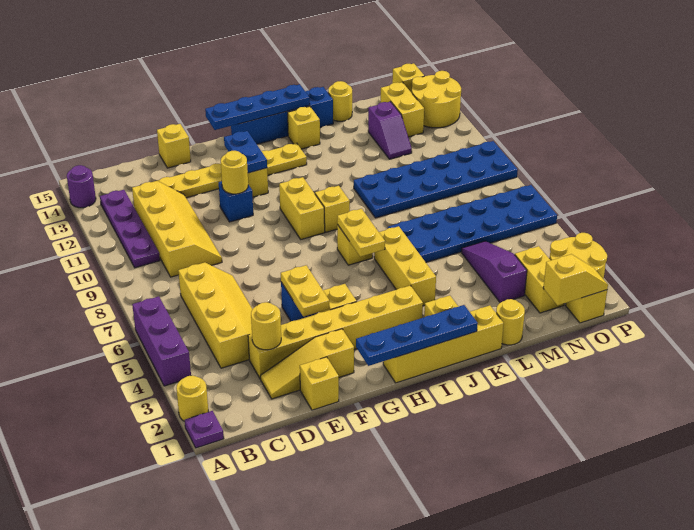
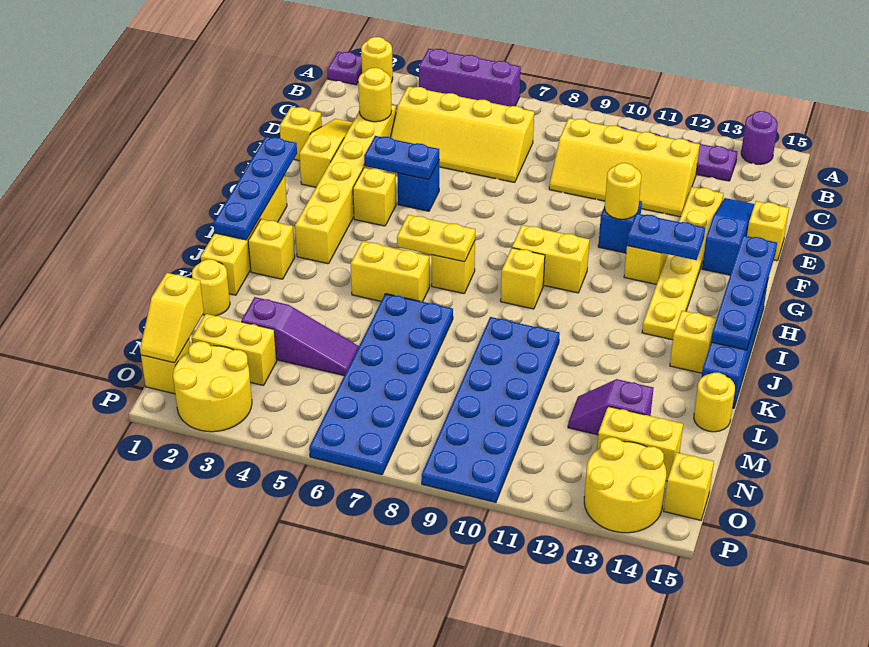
none -> blue 1x3 slope [702,198,755,275]
yellow 1x2 plate [281,265,329,317] -> blue 1x2 plate [364,136,439,180]
yellow 1x3 brick [374,226,436,306] -> yellow 1x2 brick [351,241,430,302]

